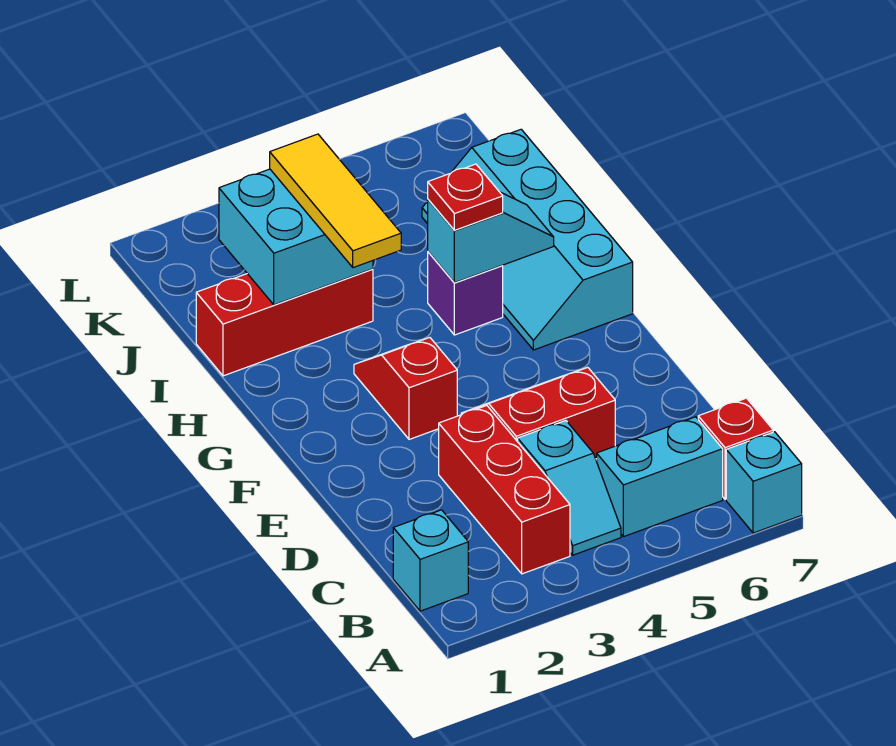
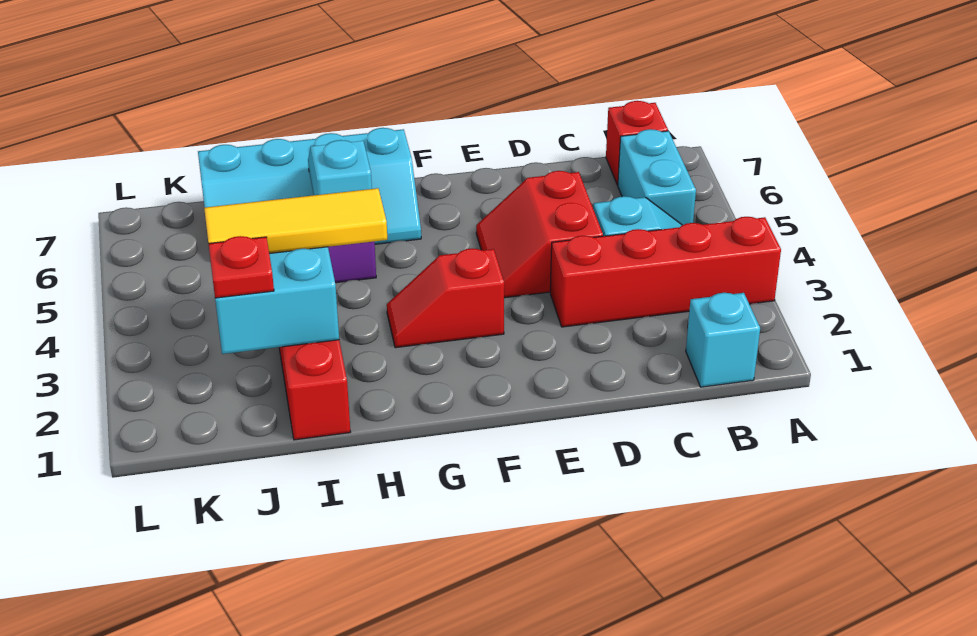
cyan 1x1 brick [726,432,802,533] -> none
red 1x3 brick [439,406,570,574] -> red 1x4 brick [550,217,781,327]
red 1x1 plate [428,164,503,230] -> red 1x1 plate moved to [209,236,274,298]

